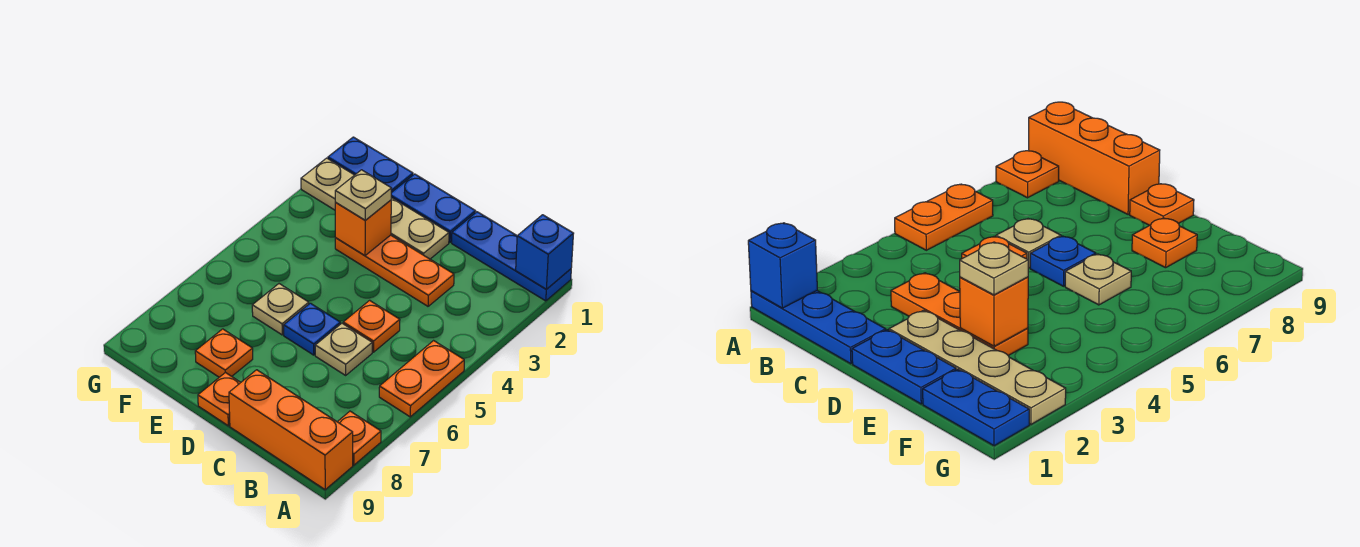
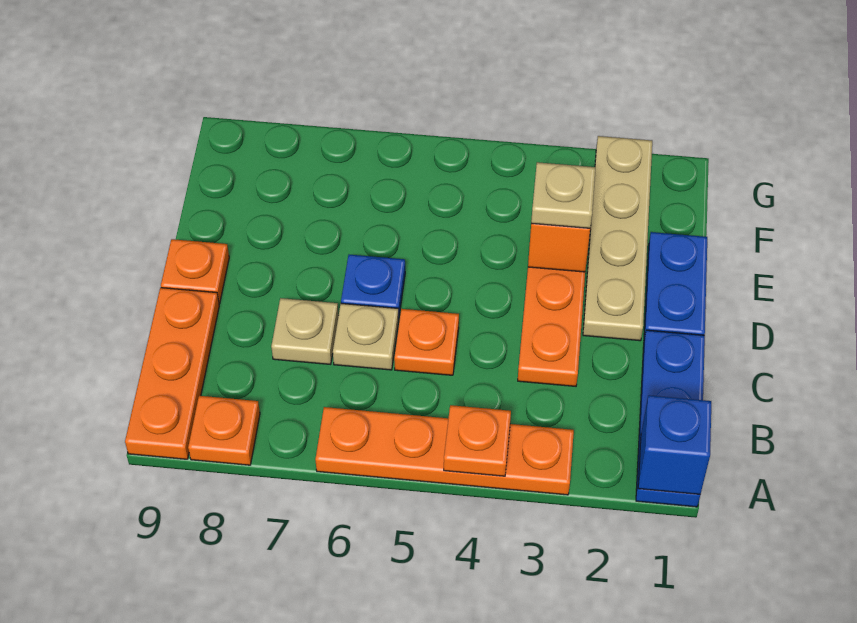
orange 1x2 plate [379,341,464,417] -> orange 1x4 plate [315,407,574,495]
orange 1x3 brick [229,370,353,490] -> orange 1x3 plate [125,288,219,459]
tan 1x1 plate [252,284,309,335] -> tan 1x1 plate moved to [271,298,339,364]
orange 1x1 plate [195,329,253,377] -> orange 1x1 plate moved to [444,405,511,476]
blue 1x2 plate [328,137,413,193] -> none

